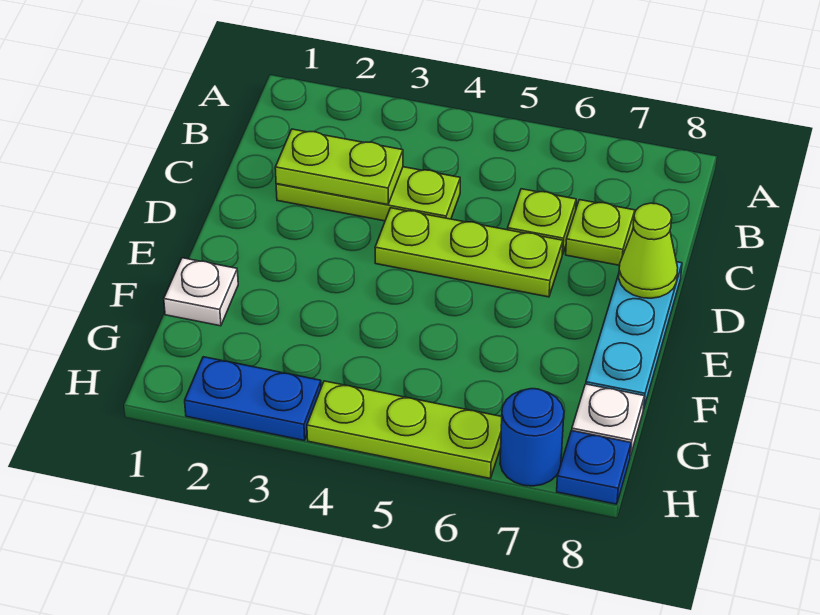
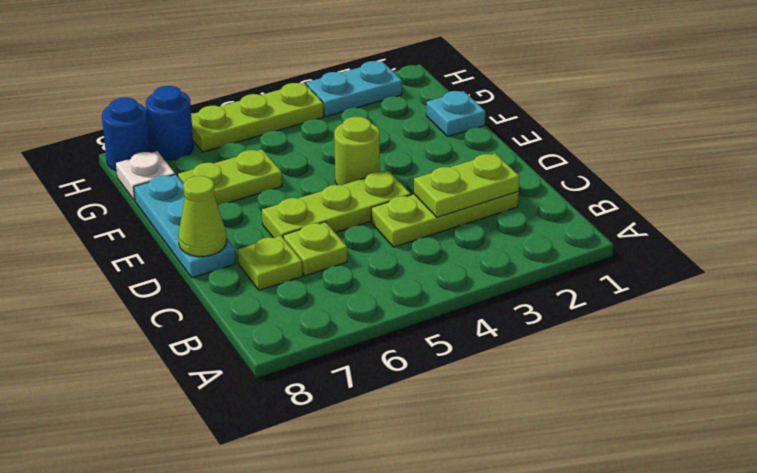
none -> lime 1x1 round brick [334,117,379,185]
white 1x1 plate [164,258,238,326] -> cyan 1x1 plate [426,91,485,137]
none -> lime 1x2 plate [178,150,282,205]
blue 1x2 plate [185,357,321,441] -> cyan 1x2 plate [306,61,402,117]
blue 1x1 plate [557,431,631,504] -> blue 1x1 round brick [102,98,150,171]

